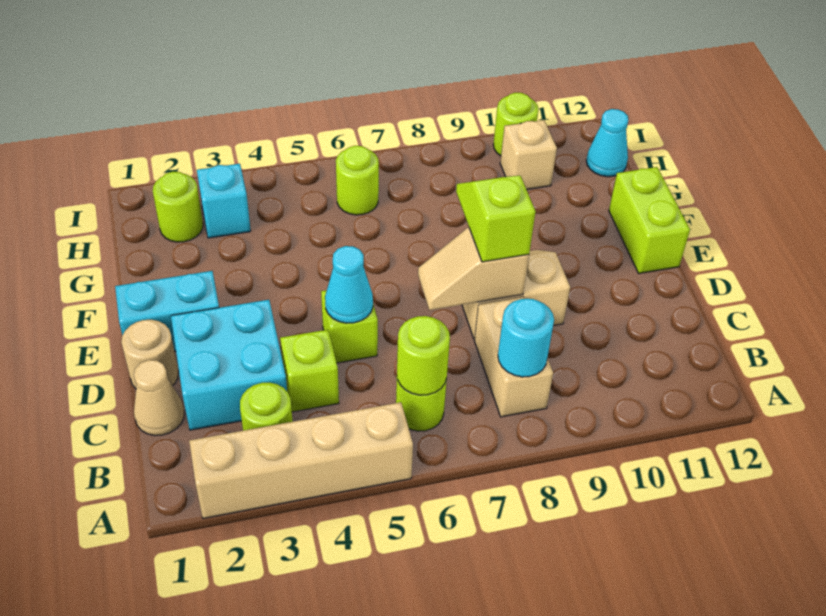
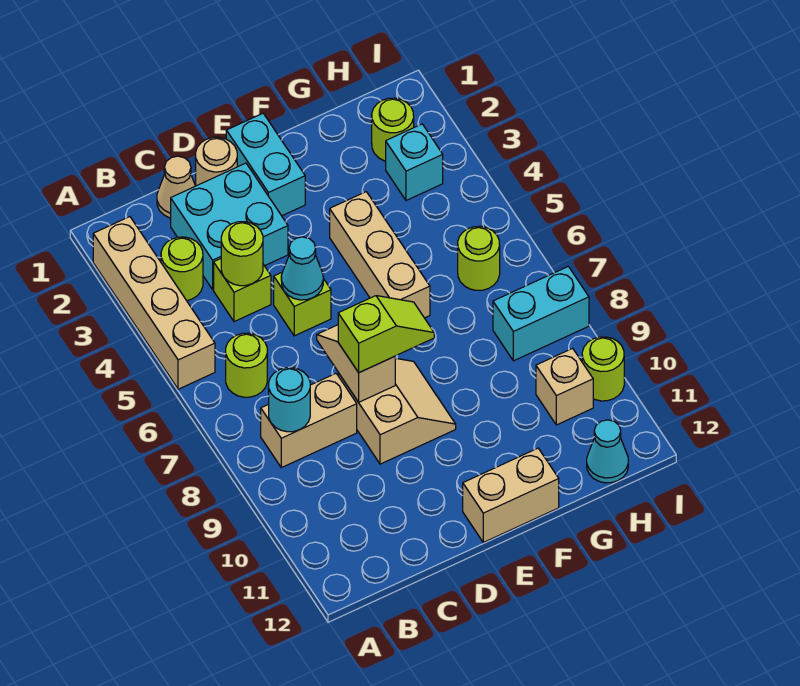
lime 1x1 round brick [397,316,450,395] -> lime 1x1 round brick moved to [221,222,263,286]
lime 1x2 brick [609,167,690,273] -> tan 1x2 brick [463,448,559,542]
none -> tan 1x3 brick [330,192,430,318]
none -> cyan 1x2 brick [493,267,589,361]

